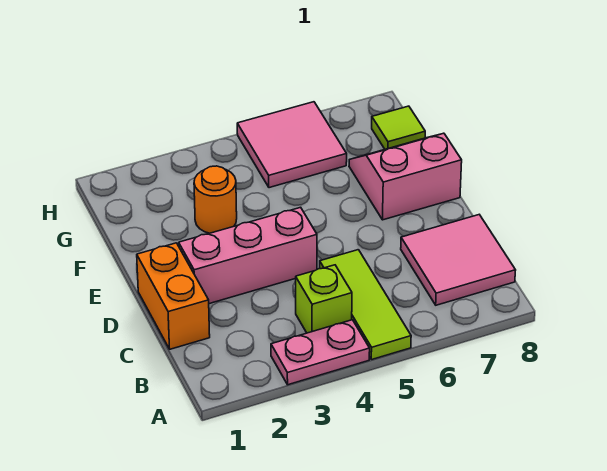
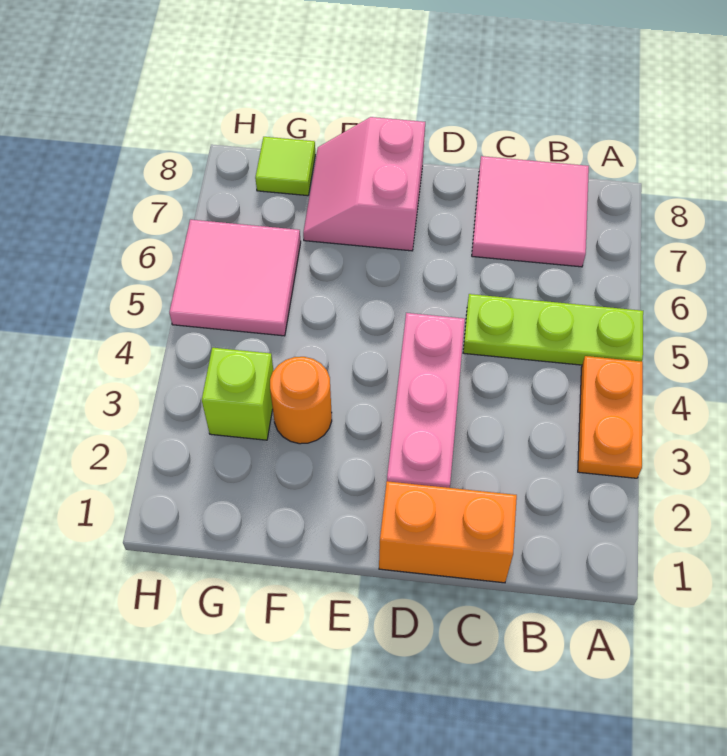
pink 1x2 plate [271,320,370,385] -> orange 1x2 plate [578,356,643,478]
lime 1x3 tile [320,250,411,360] -> lime 1x3 plate [463,294,643,365]
lime 1x1 brick [296,265,352,333] -> lime 1x1 brick moved to [202,348,274,440]

